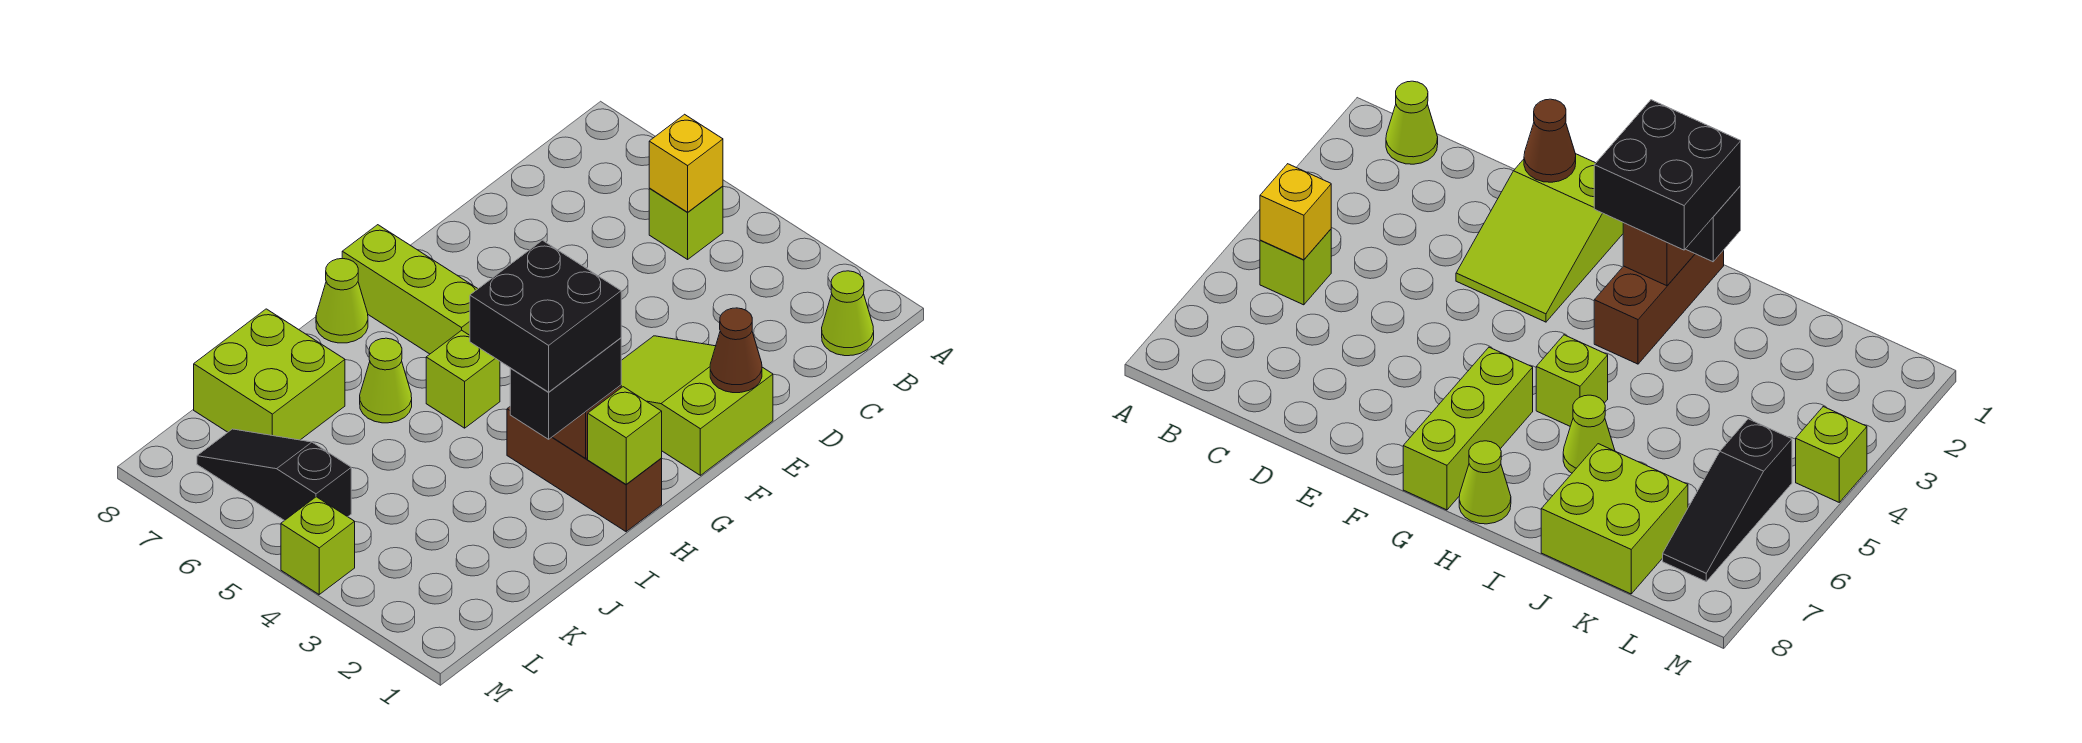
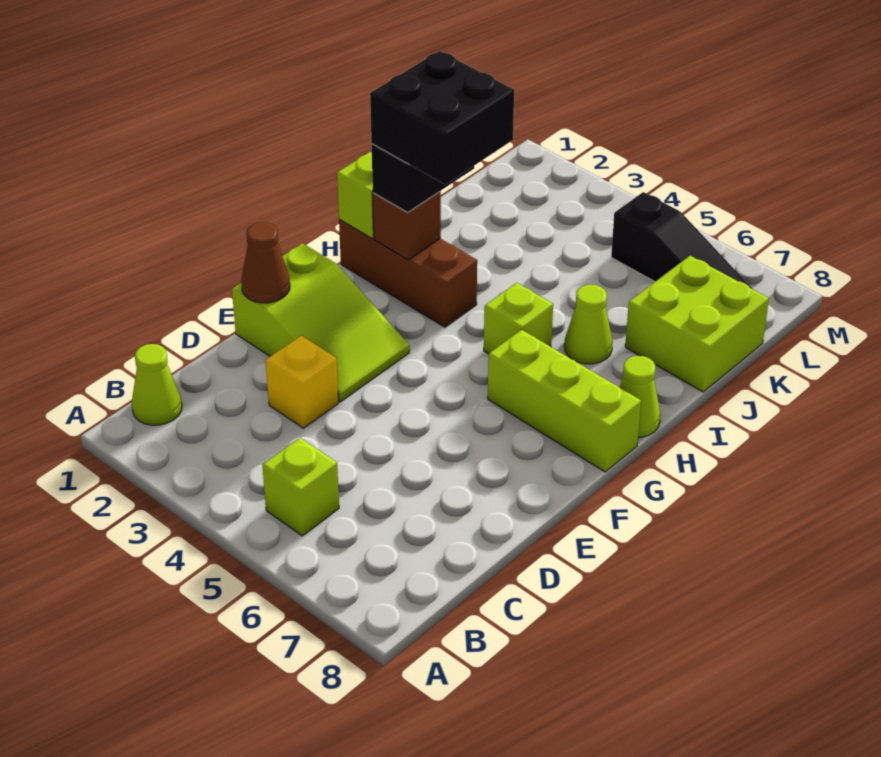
yellow 1x1 brick [649,114,723,212] -> yellow 1x1 brick moved to [266,336,339,428]
lime 1x1 brick [281,497,355,594] -> none

